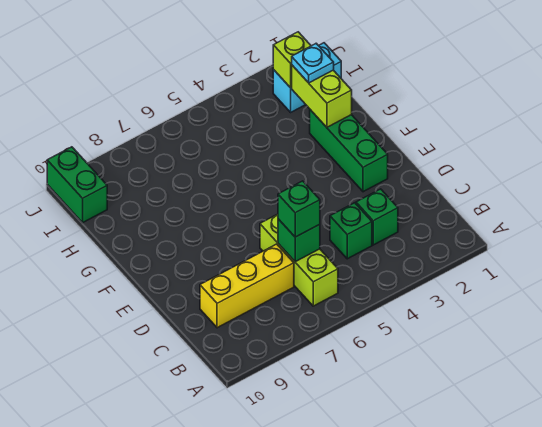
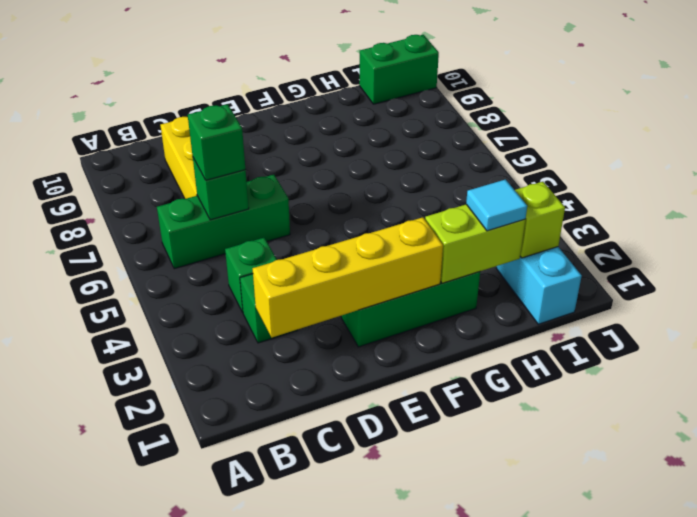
lime 1x3 brick [260,214,338,306] -> green 1x3 brick [157,175,290,269]
none -> yellow 1x4 brick [253,217,443,338]
cyan 1x1 plate [292,43,334,83] -> cyan 1x1 tile [466,179,527,231]

